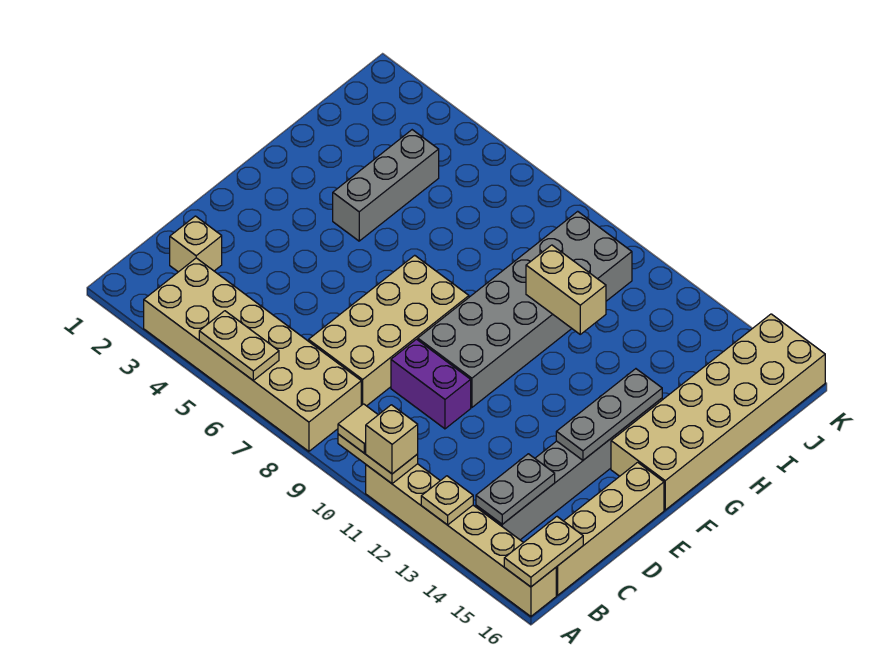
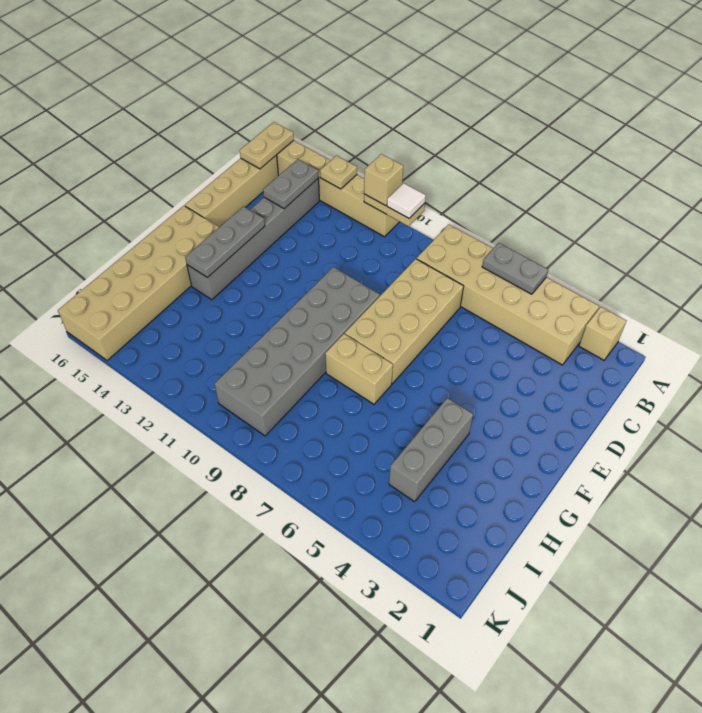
tan 1x2 plate [199,311,279,381] -> grey 1x2 plate [482,243,548,294]
tan 1x1 tile [338,404,378,453] -> white 1x1 tile [387,183,426,218]
tan 1x1 brick [170,216,222,272] -> tan 1x1 brick moved to [579,307,626,360]
purple 1x2 brick [391,339,471,429] -> none
tan 1x2 brick [526,245,606,334] -> tan 1x2 brick moved to [325,334,393,404]

